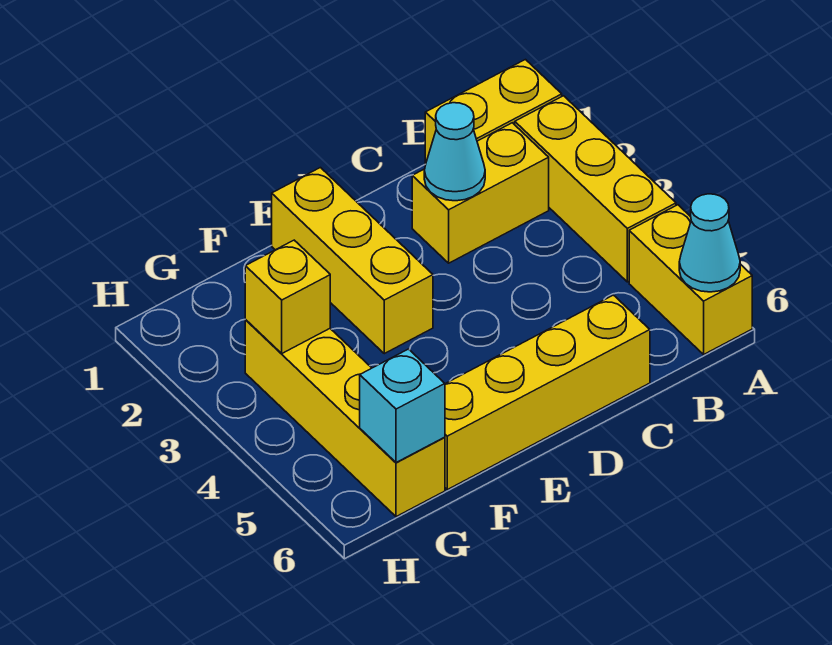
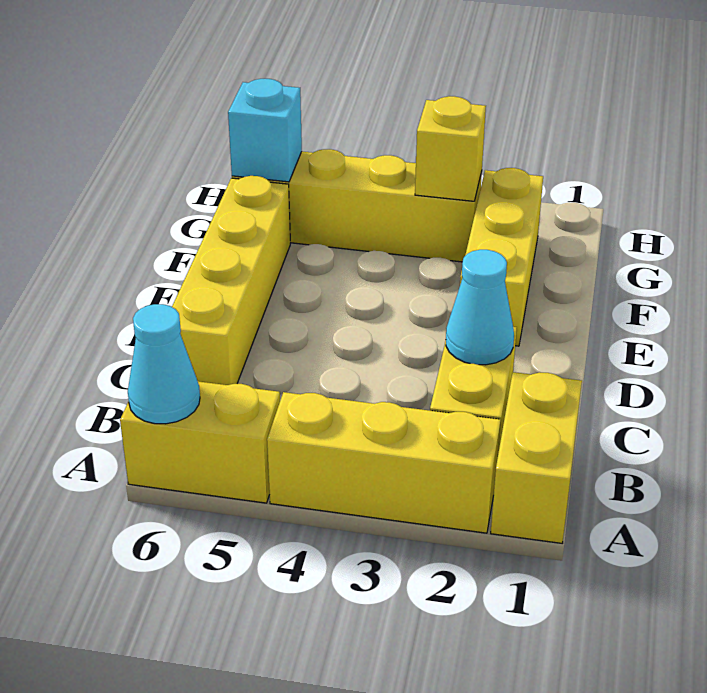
yellow 1x3 brick [272,168,433,354] -> yellow 1x3 brick turned to [460,168,543,346]

